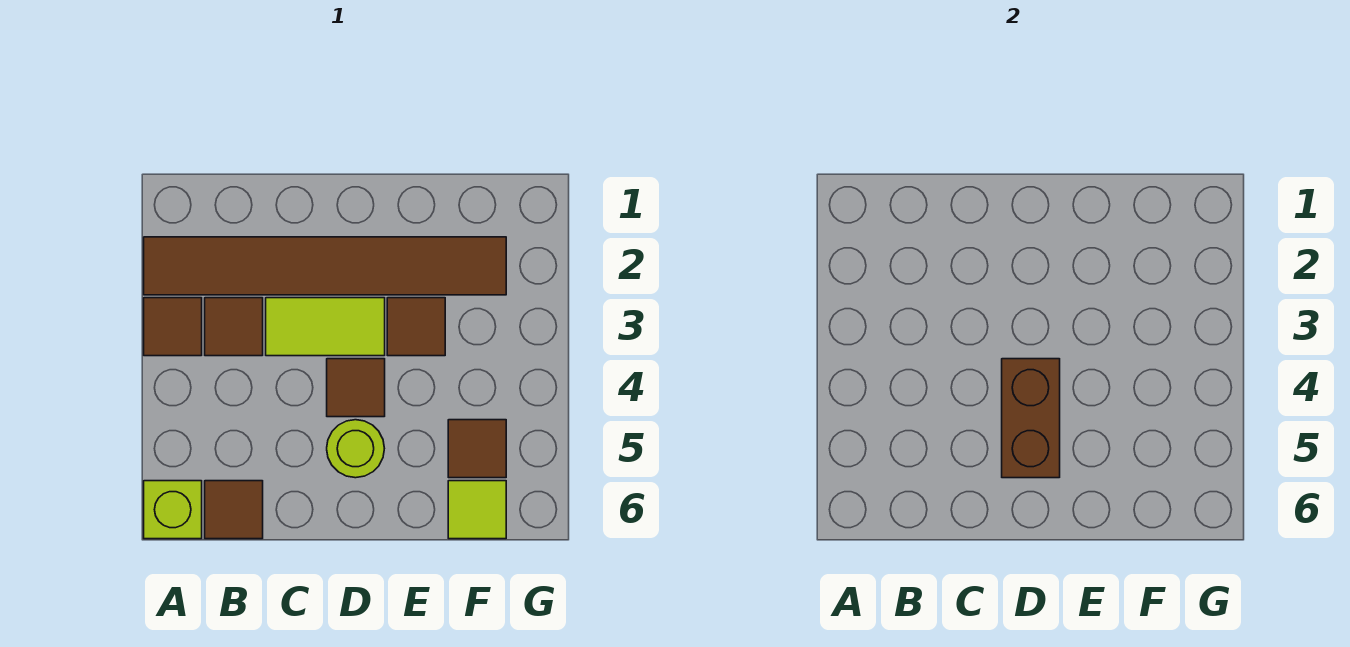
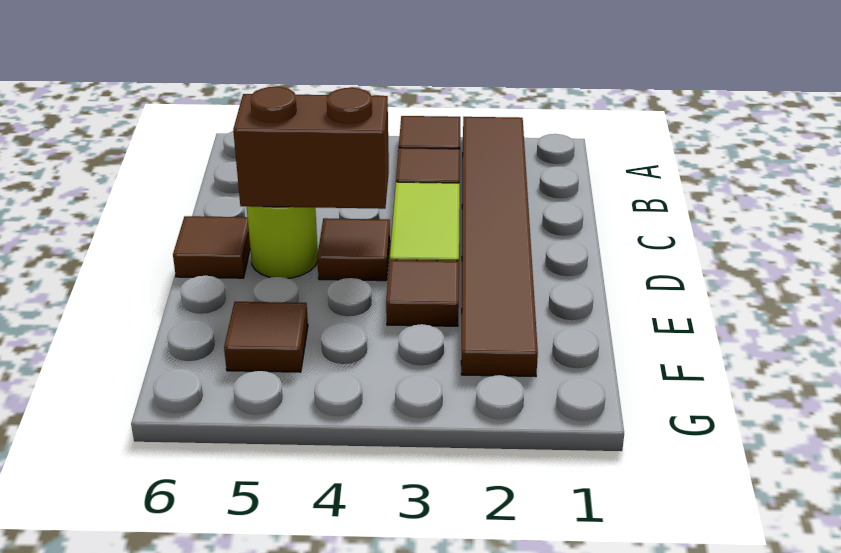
lime 1x1 brick [144,481,202,539] -> none
brown 1x1 tile [205,481,263,539] -> brown 1x1 tile moved to [173,216,250,278]
lime 1x1 tile [448,481,506,539] -> none

